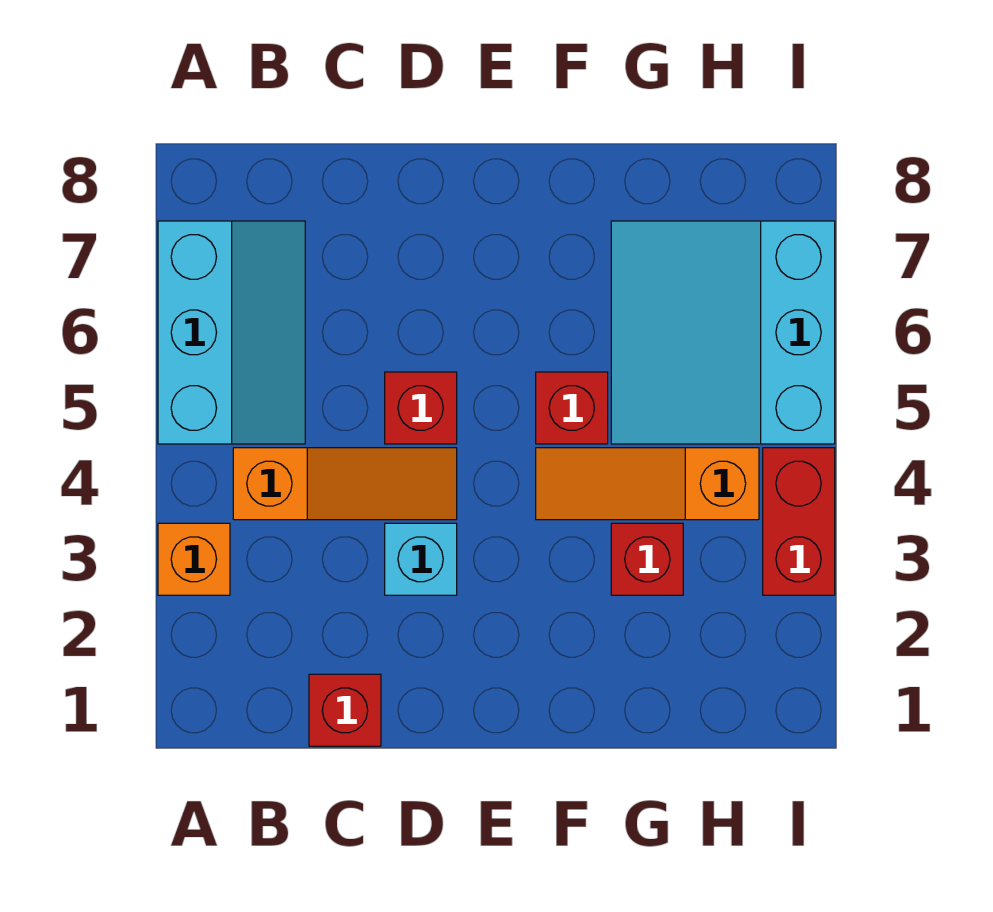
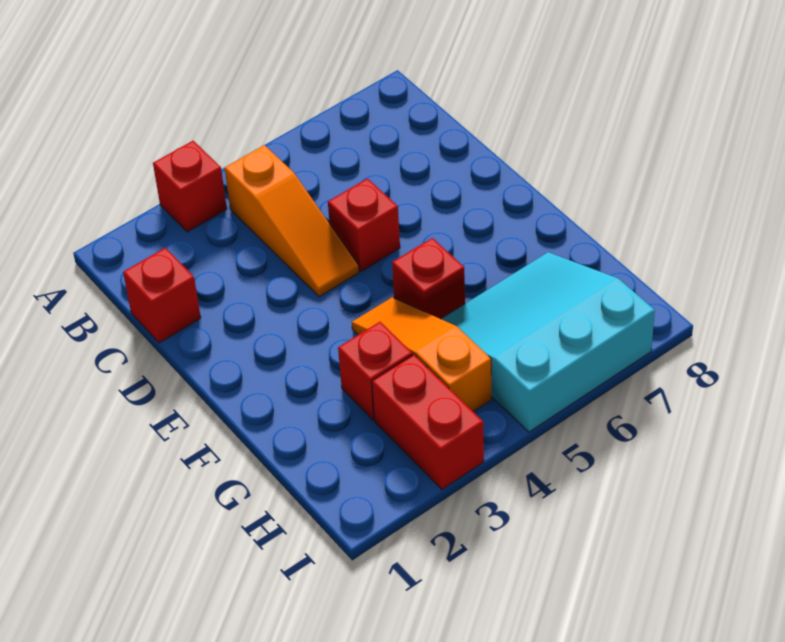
orange 1x1 brick [158,523,230,595] -> red 1x1 brick [153,141,227,232]
cyan 2x3 slope [158,221,305,444] -> none
cyan 1x1 brick [385,523,457,595] -> none
red 1x2 brick [763,448,835,595] -> red 1x2 brick turned to [372,355,484,489]

